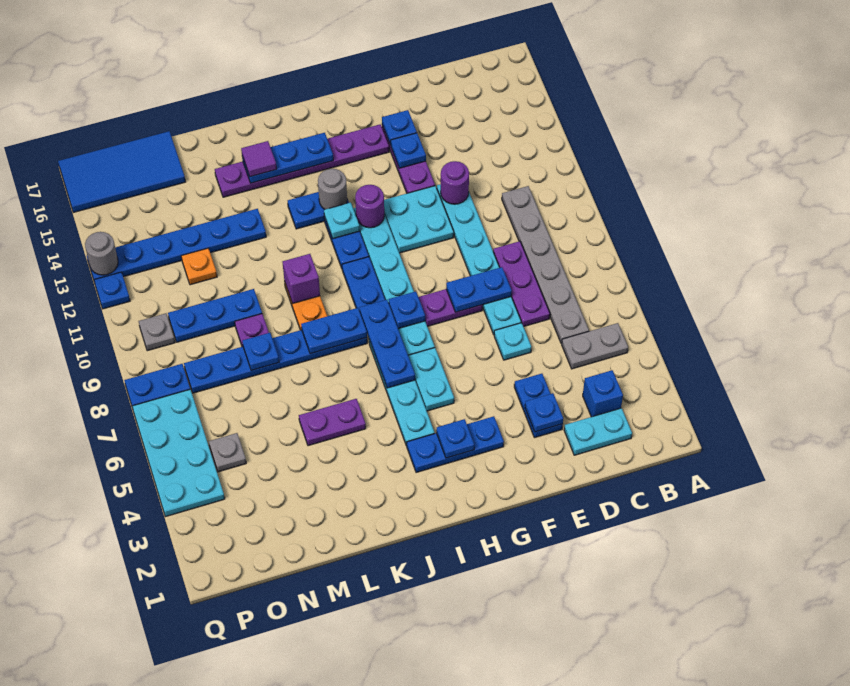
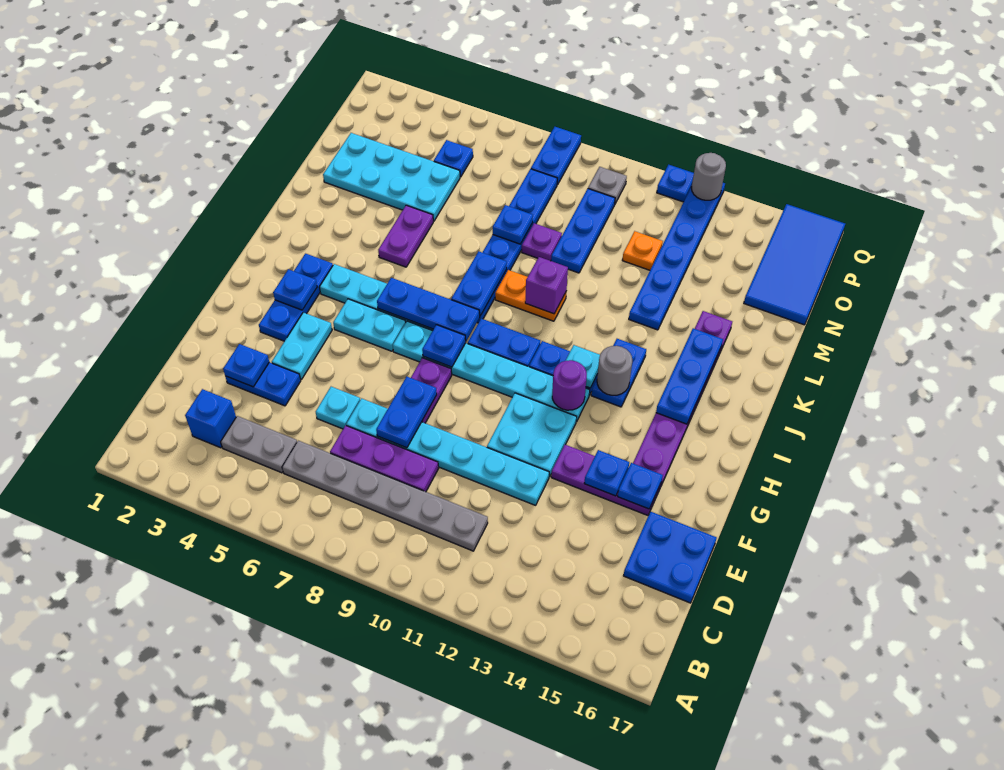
grey 1x2 plate [562,323,628,369] -> grey 1x2 plate turned to [221,416,297,473]
cyan 1x2 plate [564,408,632,455] -> cyan 1x2 plate moved to [272,312,332,379]
none -> blue 2x2 plate [624,511,717,603]
purple 1x1 round brick [441,161,469,204] -> none
purple 1x1 tile [241,141,277,177] -> none
grey 1x1 plate [209,433,246,472] -> blue 1x1 plate [434,140,473,177]
cyan 2x4 plate [132,389,225,517] -> cyan 2x4 plate moved to [323,133,460,221]

